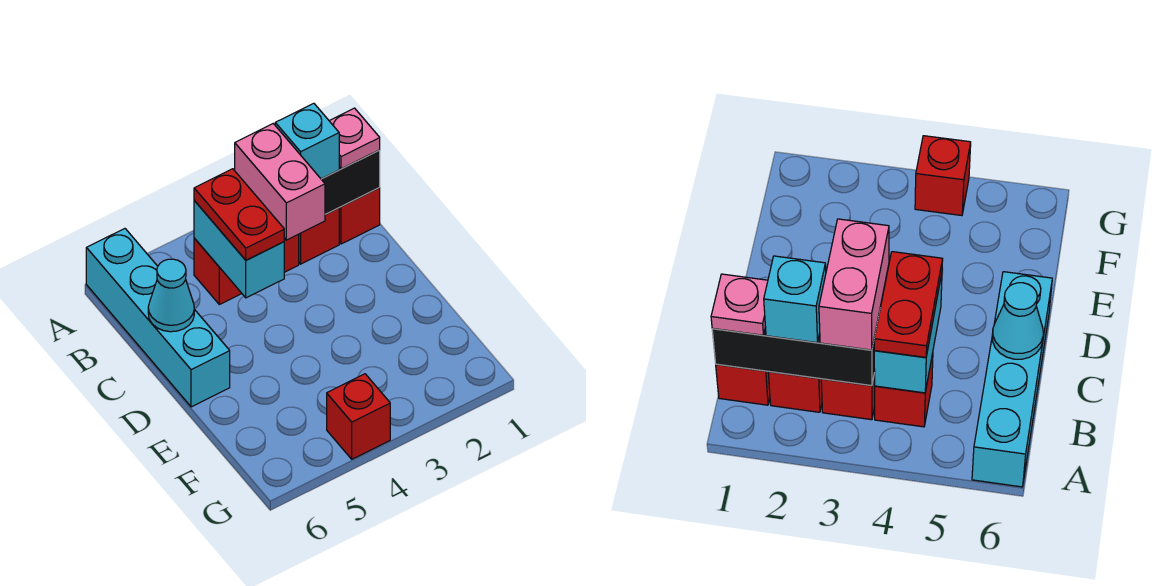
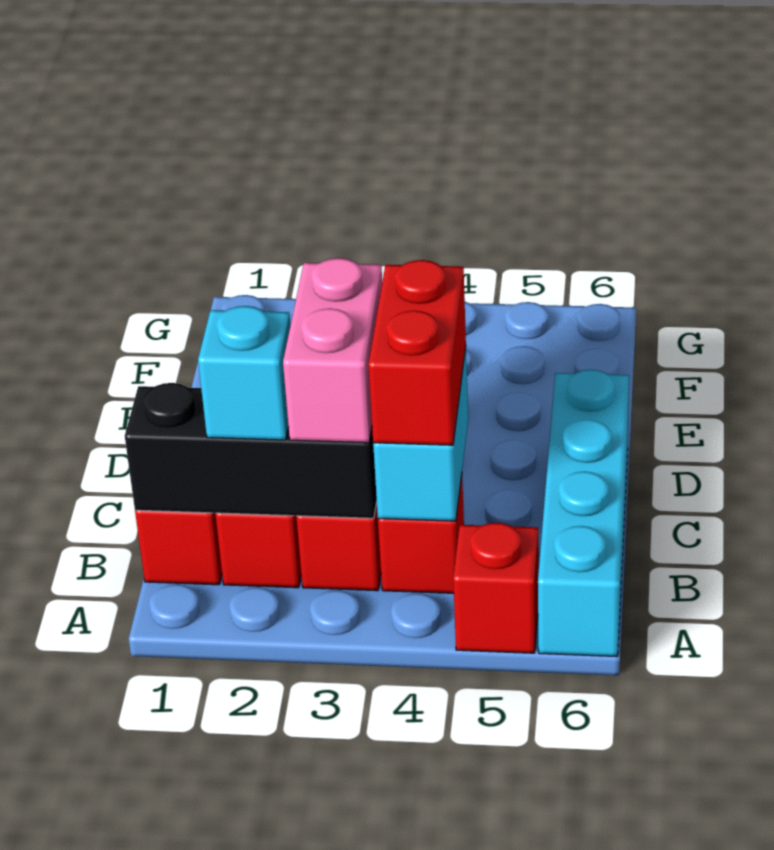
pink 1x1 plate [330,108,380,169] -> none
red 1x2 plate [194,169,284,260] -> red 1x2 brick [368,260,466,445]
cyan 1x1 cone [148,259,194,332] -> none
red 1x1 brick [327,374,390,459] -> red 1x1 brick moved to [453,523,539,653]

